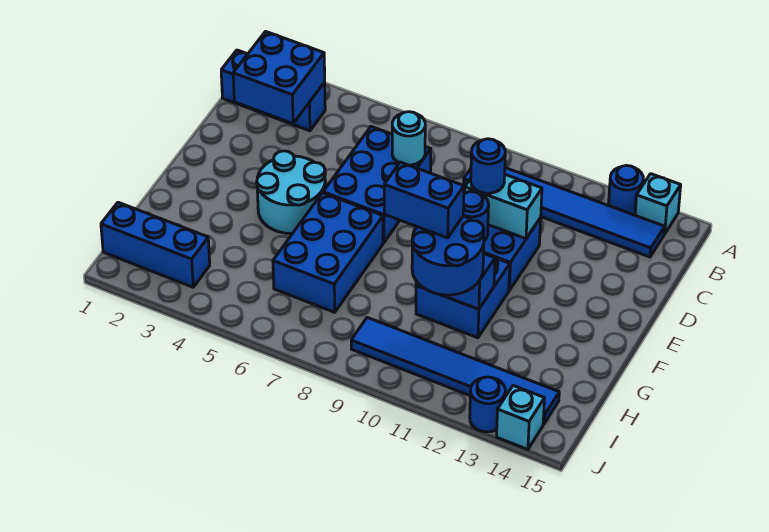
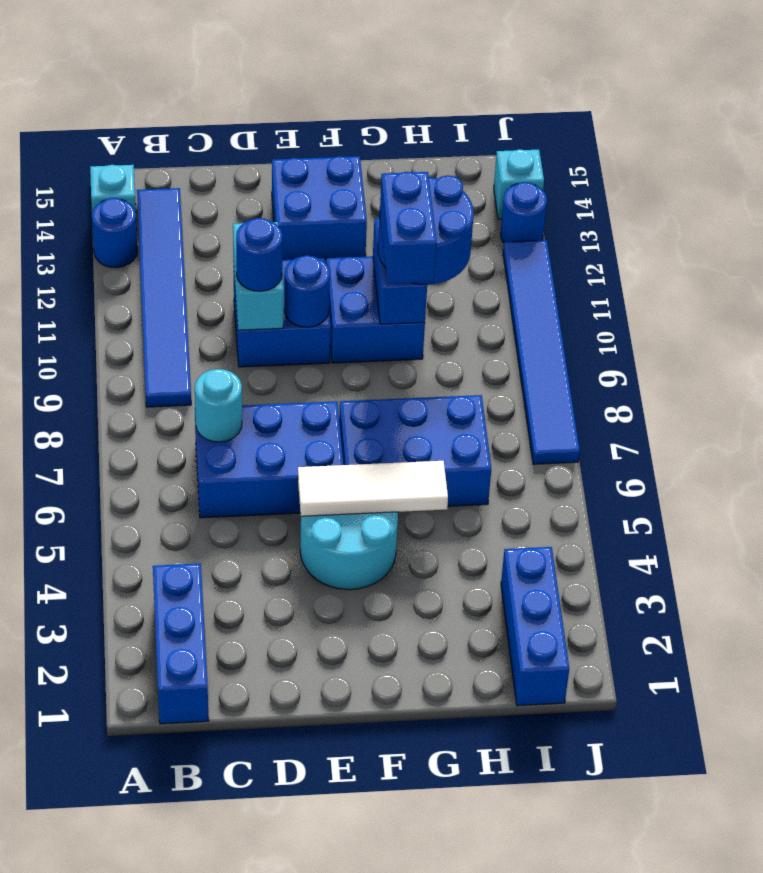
blue 2x2 brick [233,31,325,123] -> blue 2x2 brick moved to [272,156,367,260]
none -> white 1x3 tile [298,461,448,516]
blue 1x6 tile [351,318,559,424] -> blue 1x6 tile moved to [503,240,580,464]

